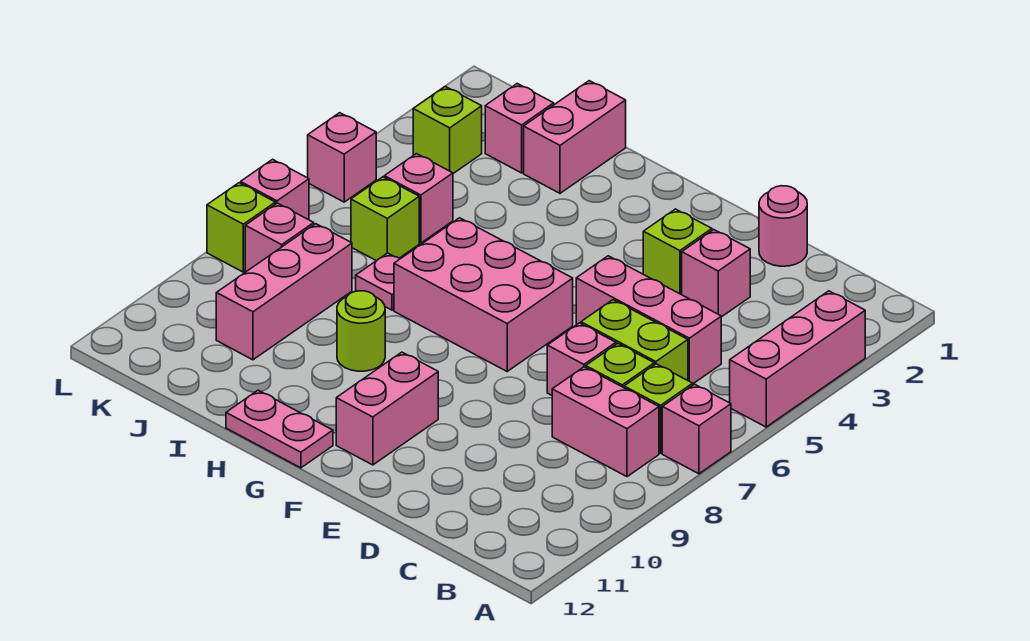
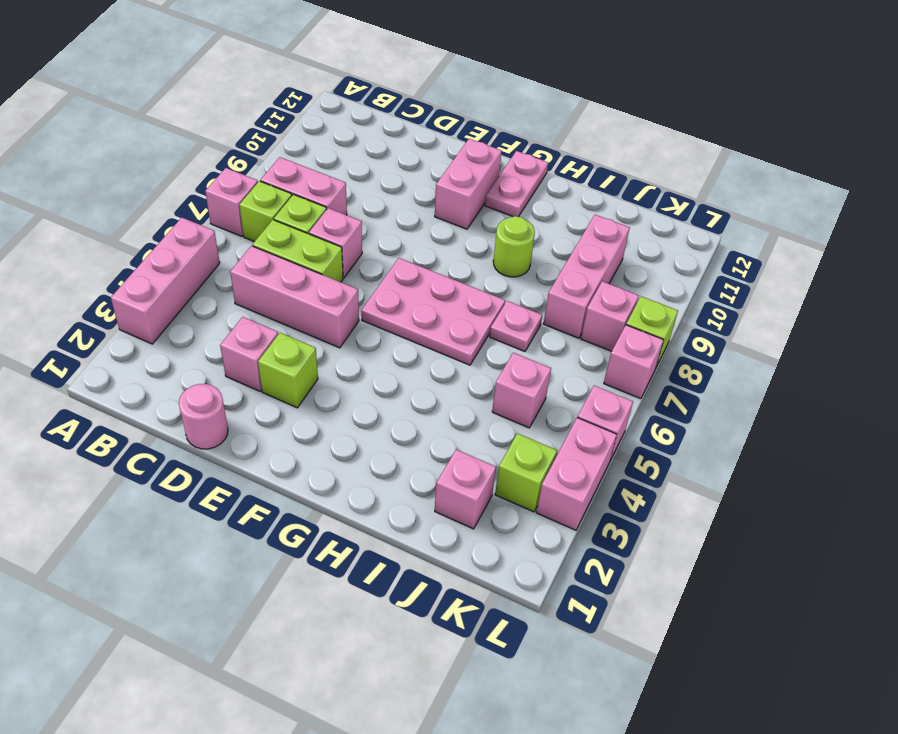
pink 2x3 brick [394,218,573,371] -> pink 2x3 plate [361,258,505,365]
pink 1x2 plate [226,390,333,468] -> pink 1x2 plate turned to [485,151,548,217]
pink 1x2 brick [524,81,626,193] -> pink 1x2 brick moved to [536,418,617,530]
lime 1x1 brick [351,177,419,261] -> none

